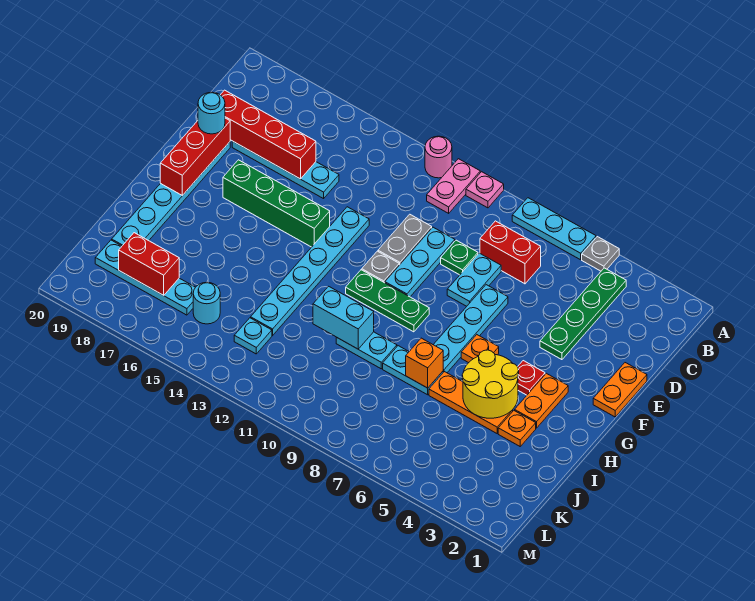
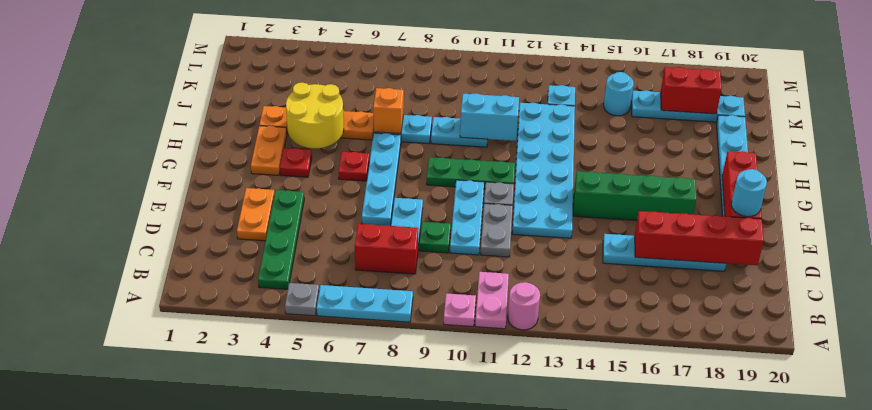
orange 1x2 plate [593,363,647,417] -> orange 1x2 plate moved to [237,188,275,241]
cyan 1x6 plate [251,207,369,335] -> cyan 2x6 plate [512,103,575,238]
orange 1x1 plate [461,335,499,363] -> red 1x1 plate [339,152,369,181]

